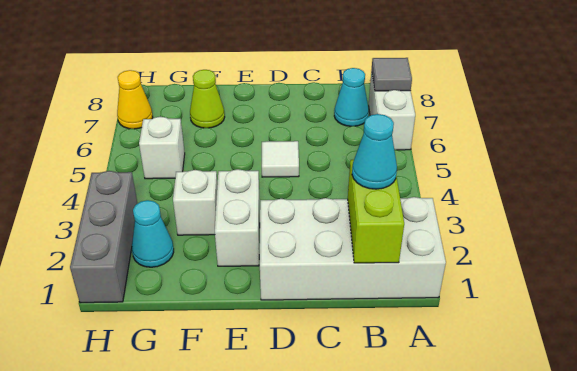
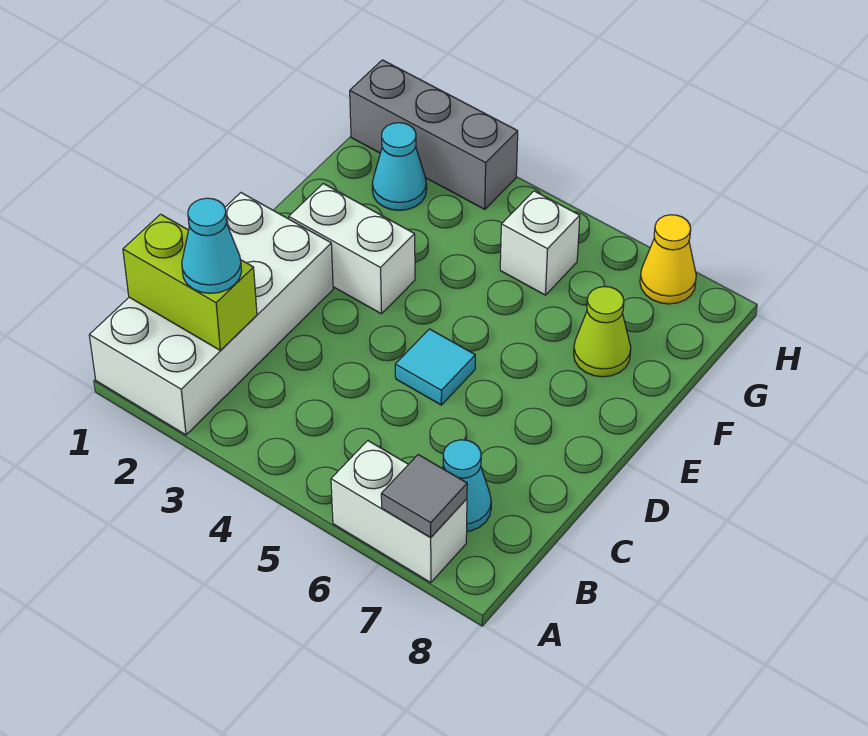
white 1x1 tile [262,141,299,177] -> cyan 1x1 tile [395,329,475,405]
white 1x1 brick [173,170,217,235] -> none

